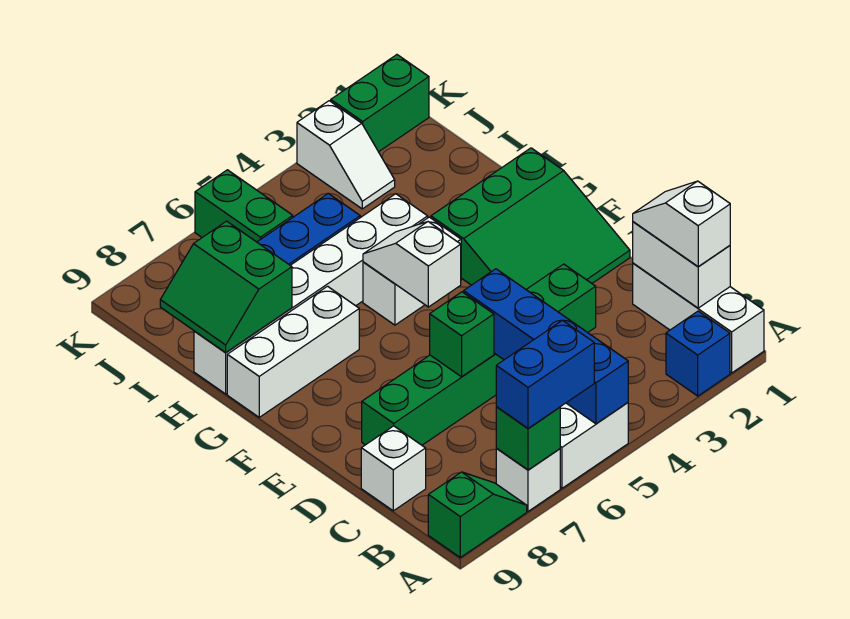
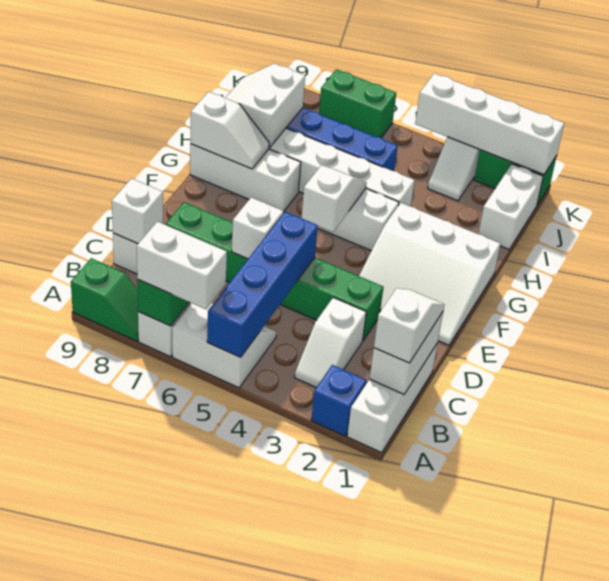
blue 1x2 brick [496,320,594,429] -> white 1x2 brick [137,222,227,309]
none -> white 1x2 slope [295,298,366,388]
none -> white 1x1 brick [112,179,163,244]
green 1x1 brick [430,292,494,377] -> white 1x1 brick [232,198,283,259]
green 3x3 slope [431,148,630,289] -> white 3x3 slope [359,203,500,345]
none -> white 1x2 slope [190,92,269,169]
green 2x2 slope [160,221,292,353] -> white 2x2 slope [226,64,305,148]
none -> white 1x2 brick [478,164,543,249]
green 1x2 brick [195,170,293,242] -> green 1x2 brick turned to [319,69,396,138]
none -> white 1x4 brick [415,73,564,175]

